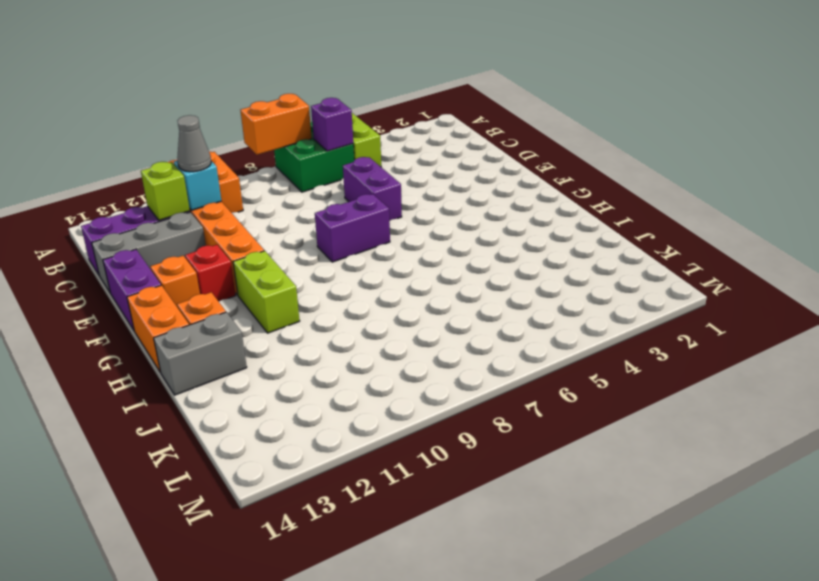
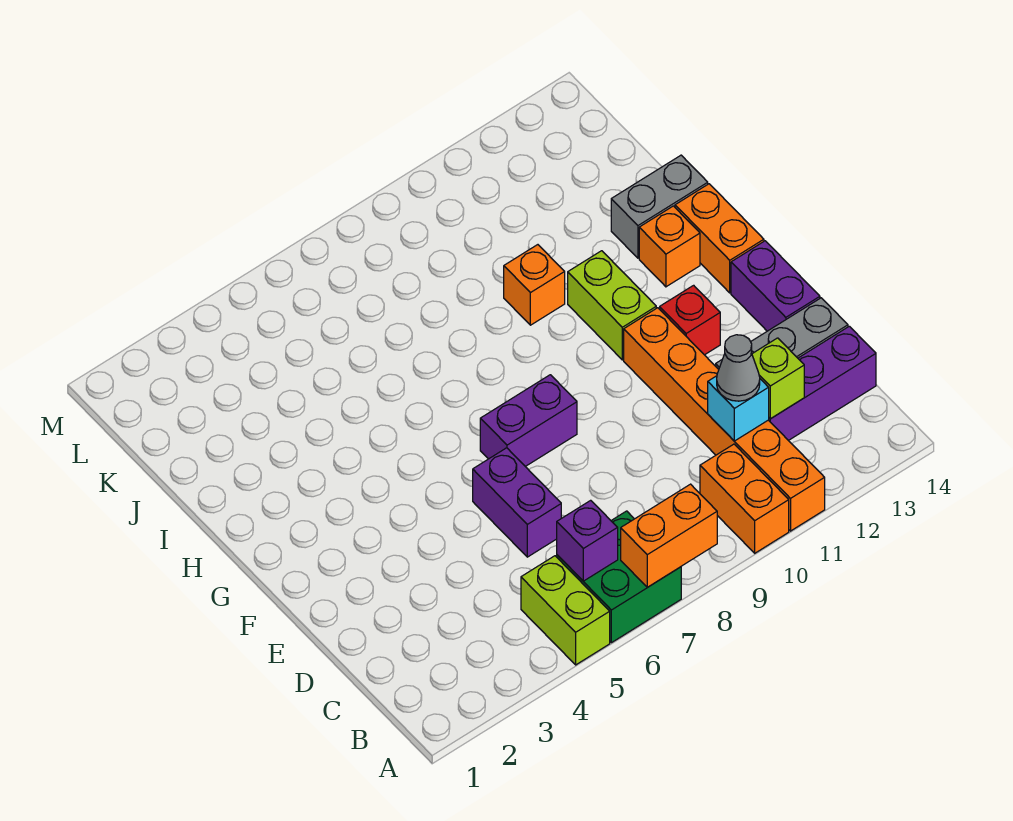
orange 1x1 brick [150,256,200,308] -> orange 1x1 brick moved to [504,245,565,325]

